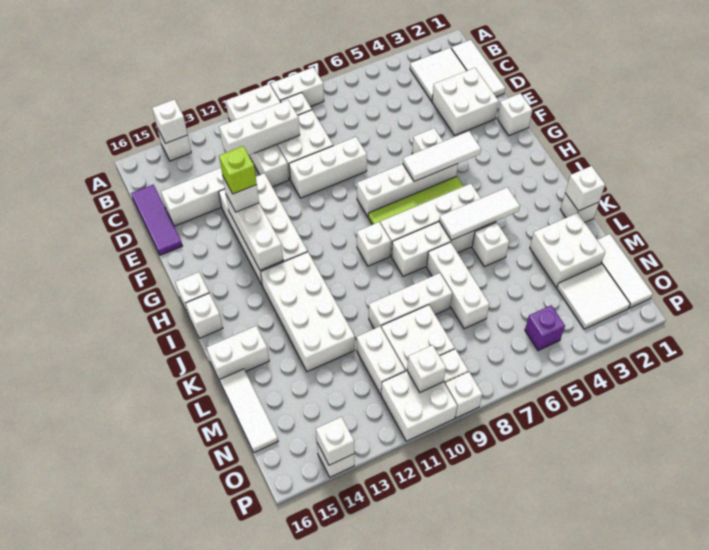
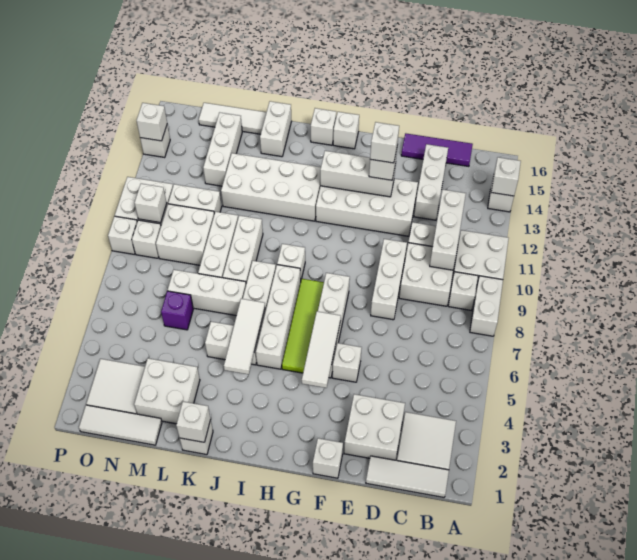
lime 1x1 brick [219,146,257,194] -> white 1x1 brick [370,122,399,163]
none -> white 1x3 brick [223,215,263,283]
none -> white 1x3 brick [203,112,242,186]
purple 1x1 brick [525,305,565,351] -> purple 1x1 brick moved to [161,291,193,330]

